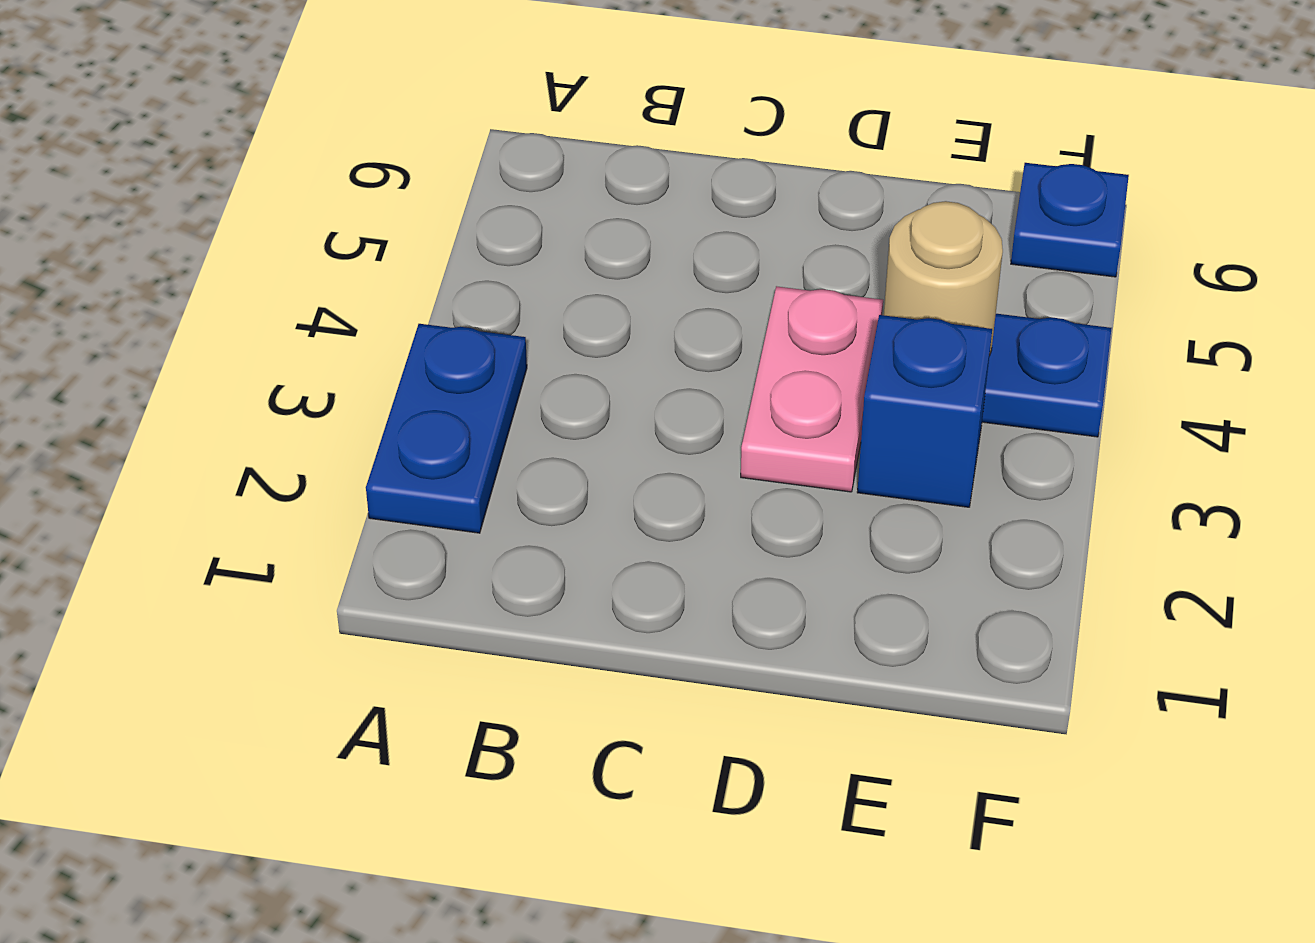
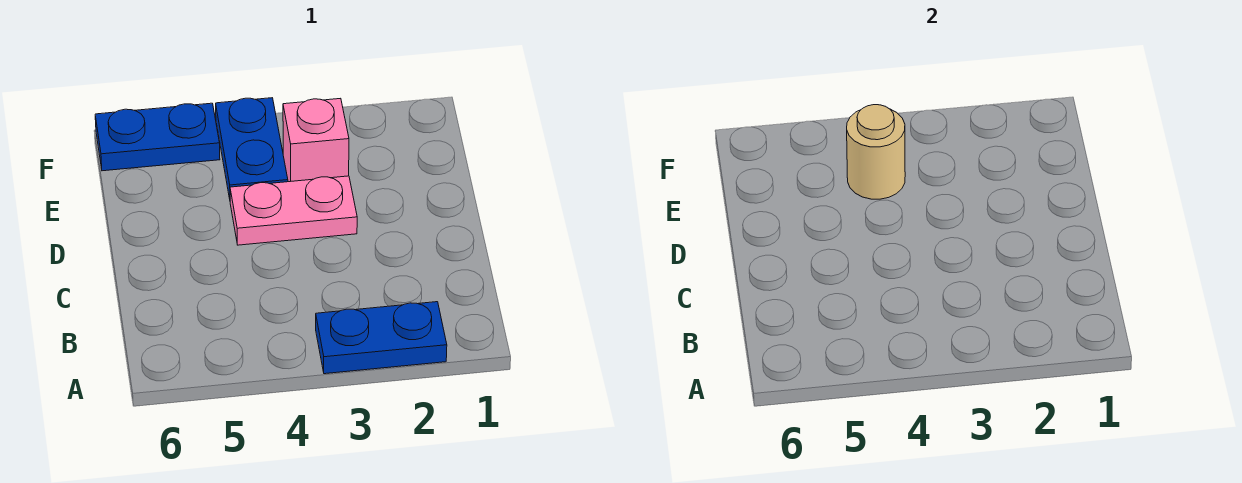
blue 1x1 brick [857,315,992,507] -> pink 1x1 brick [283,98,349,182]
blue 1x1 plate [1011,163,1129,277] -> blue 1x2 plate [95,103,220,171]

